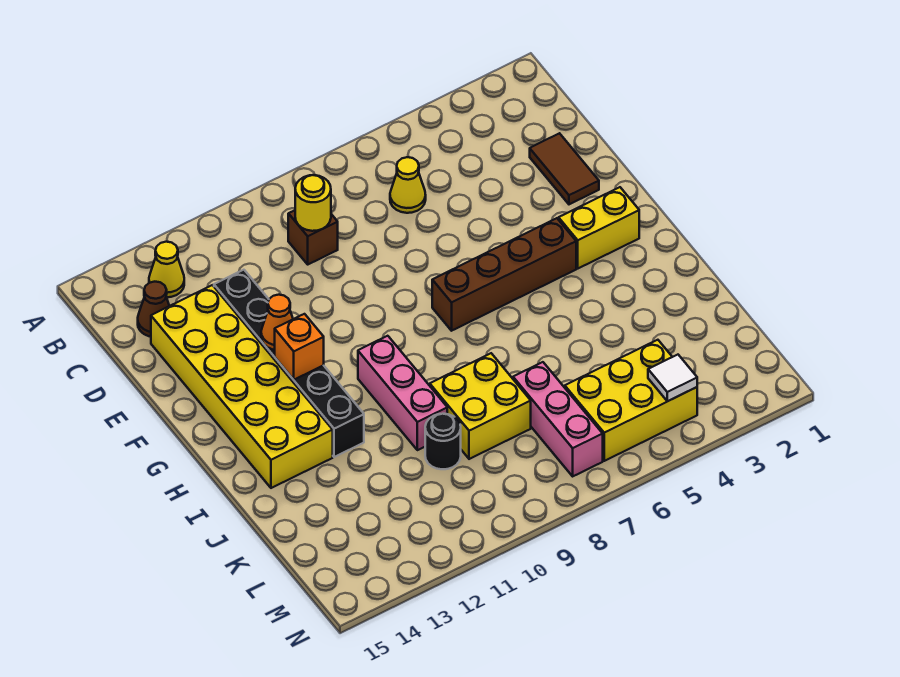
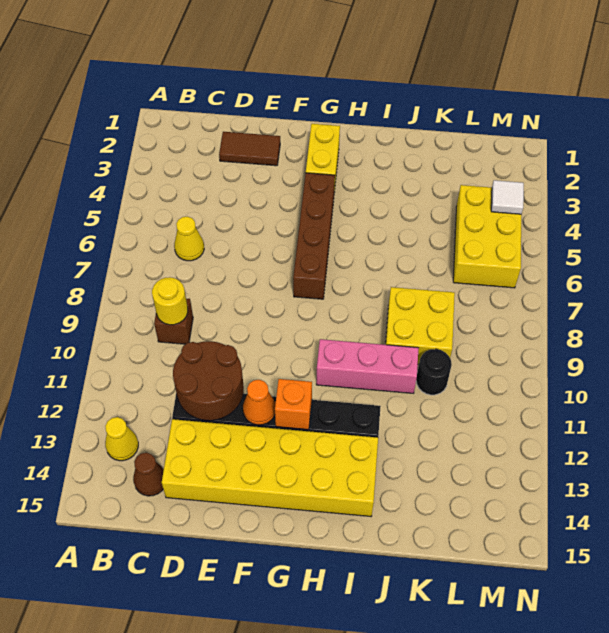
none -> brown 2x2 round brick [173,341,244,421]
pink 1x3 brick [513,362,603,476] -> none

